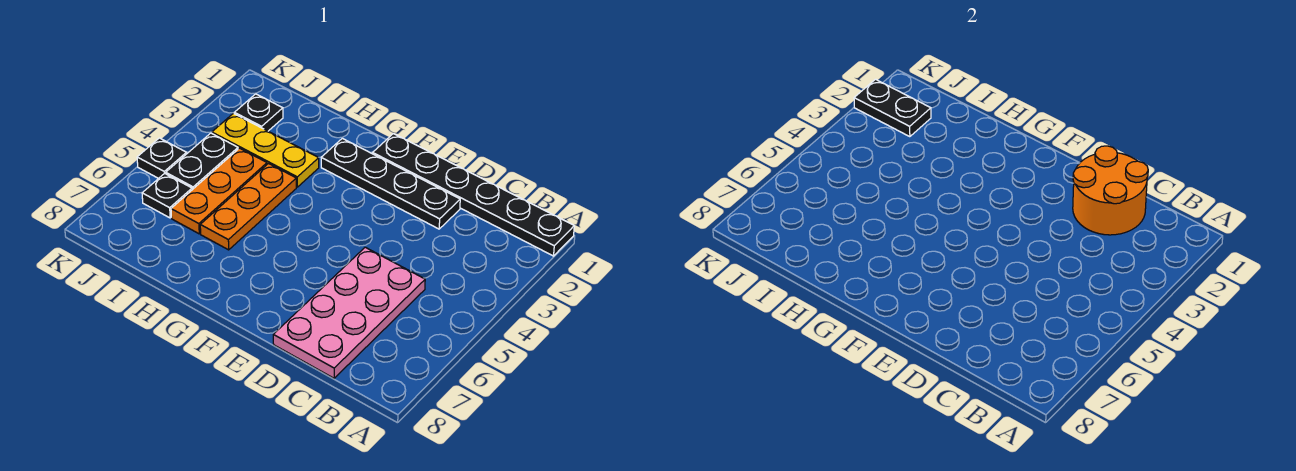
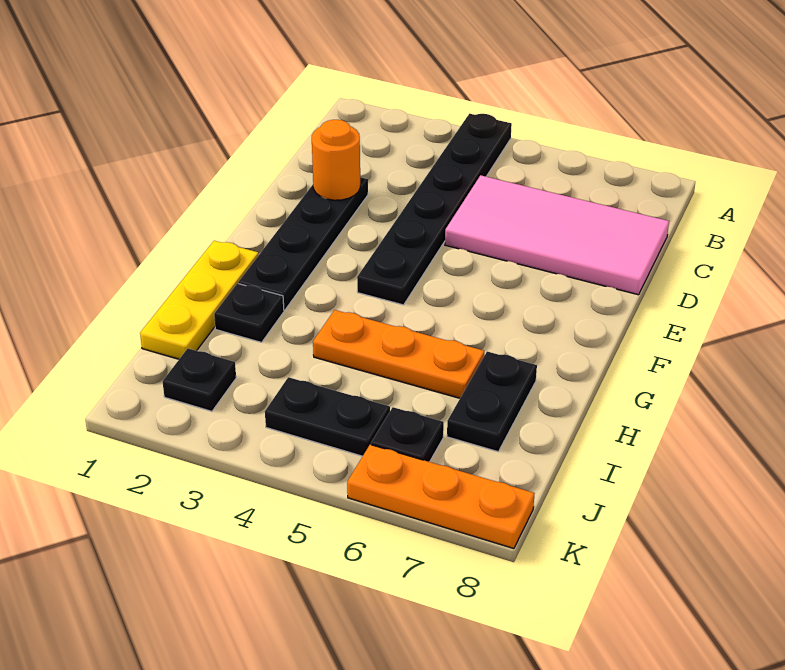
black 1x6 plate [373,134,574,256] -> black 1x6 plate moved to [357,114,512,305]
orange 2x2 round brick [1073,146,1148,235] -> orange 1x1 round brick [312,120,360,200]
pink 2x4 plate [273,247,425,378] -> pink 2x4 tile [445,175,669,295]
yellow 1x3 plate [212,113,319,187] -> yellow 1x3 plate moved to [140,241,258,359]
orange 1x3 plate [171,148,267,234] -> orange 1x3 plate moved to [347,445,535,549]
black 1x2 plate [854,79,931,137] -> black 1x2 plate moved to [447,352,537,452]
black 1x1 plate [137,138,186,178] -> black 1x1 plate moved to [214,283,284,342]

